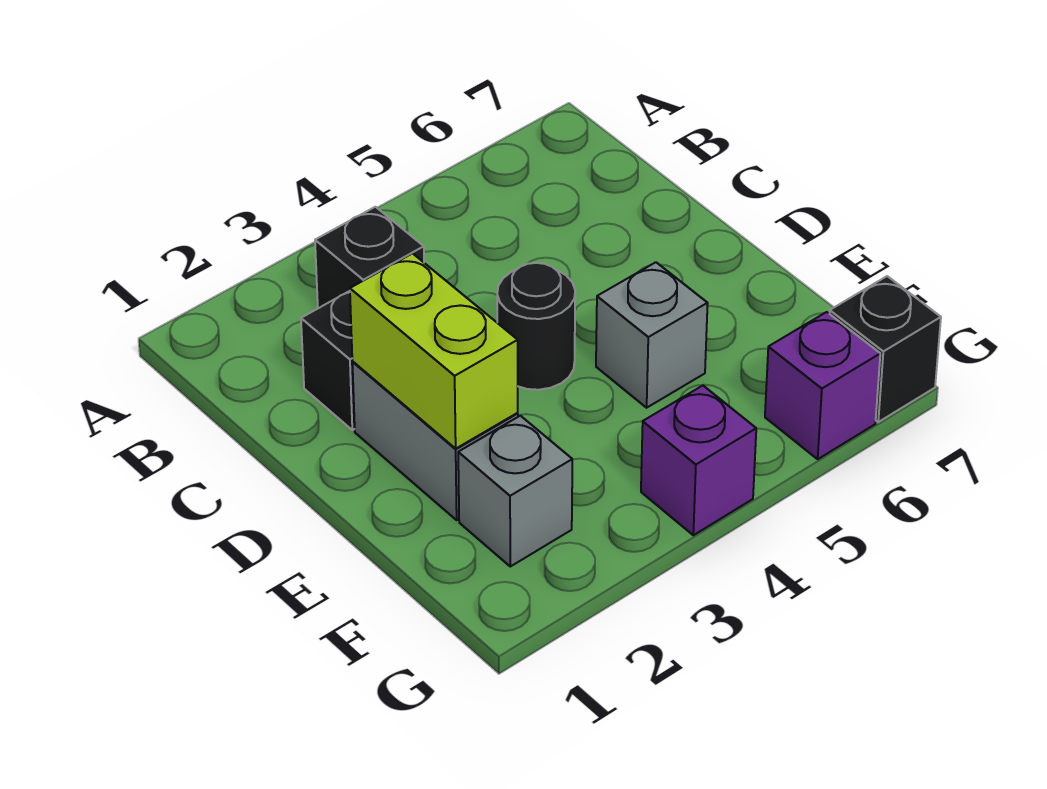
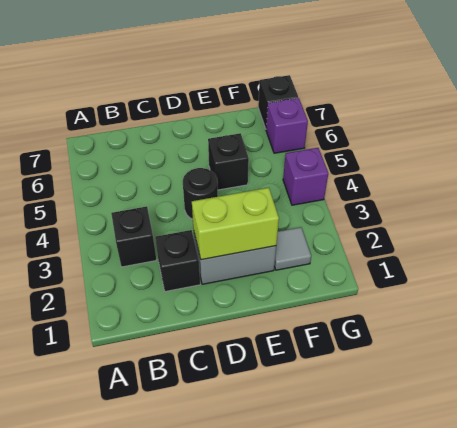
grey 1x1 brick [596,262,708,408] -> black 1x1 brick [208,133,249,190]
grey 1x1 brick [458,416,572,566] -> grey 1x1 tile [274,227,311,270]

